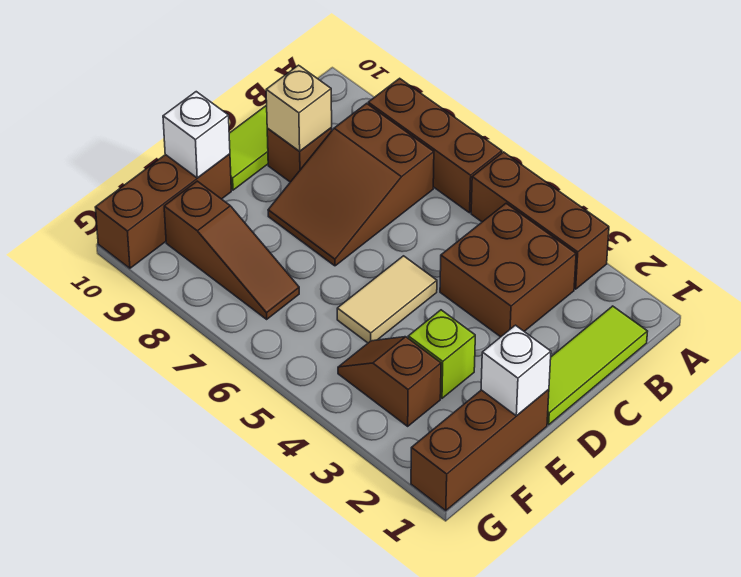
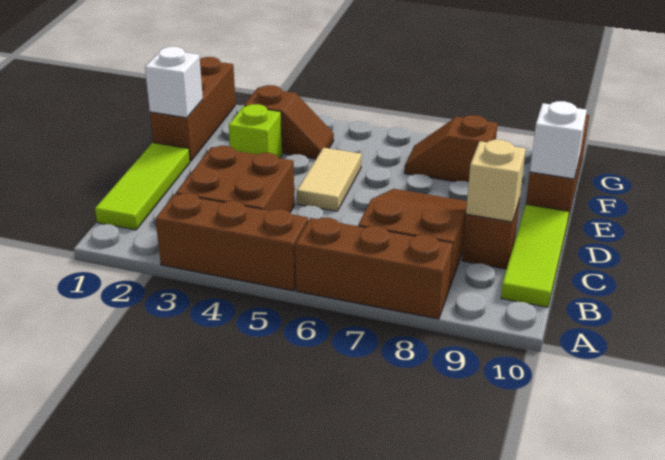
brown 1x3 slope [164,181,299,319] -> brown 1x2 slope [404,115,498,182]

